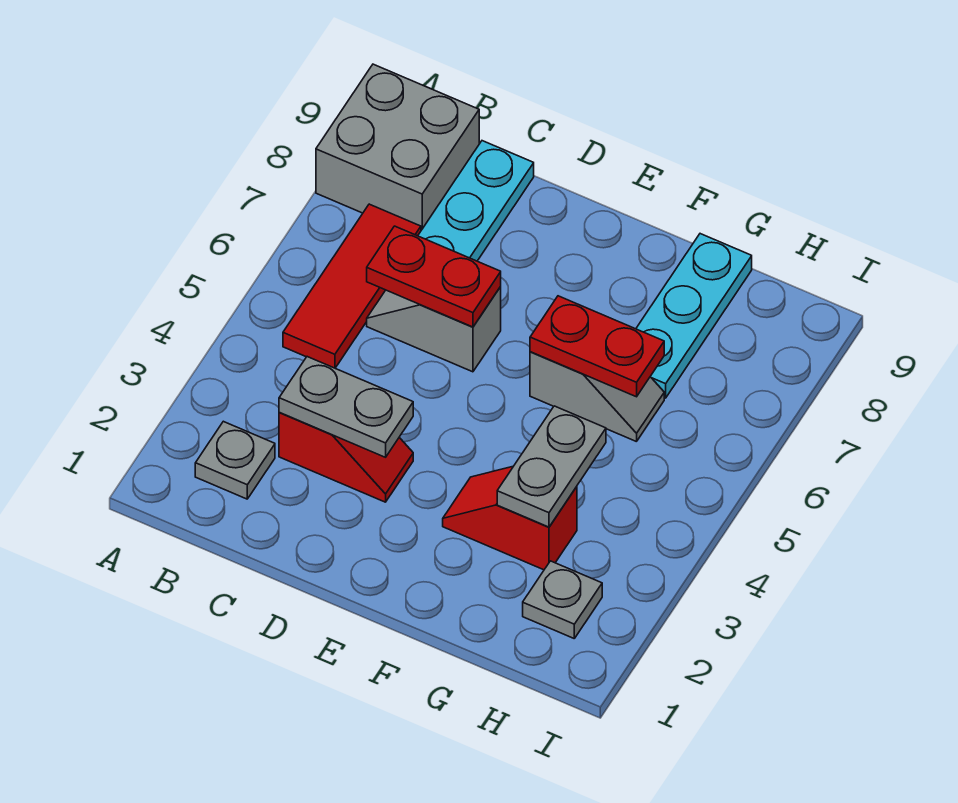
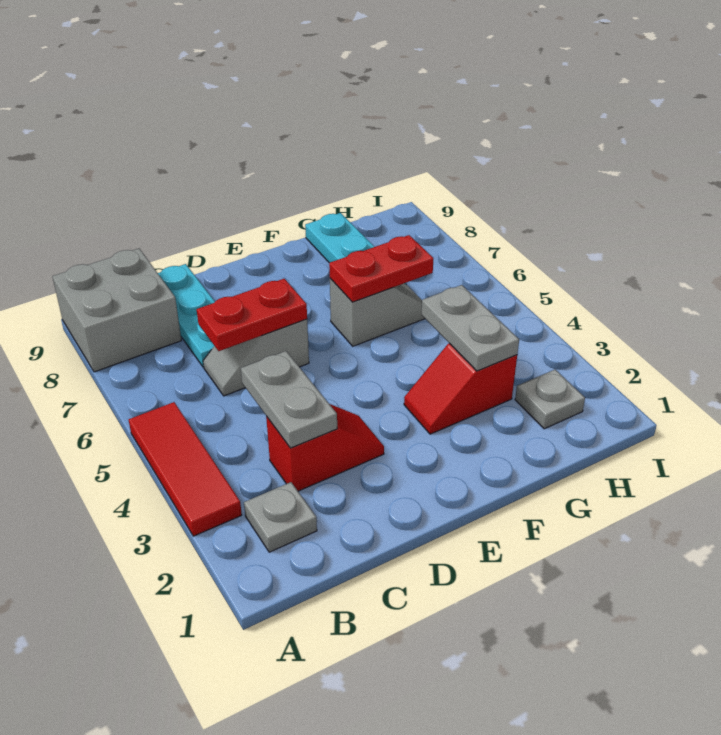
red 1x3 tile [283,204,421,368] -> red 1x3 tile moved to [129,402,242,536]
grey 1x2 plate [279,357,413,457] -> grey 1x2 plate turned to [241,351,337,448]

